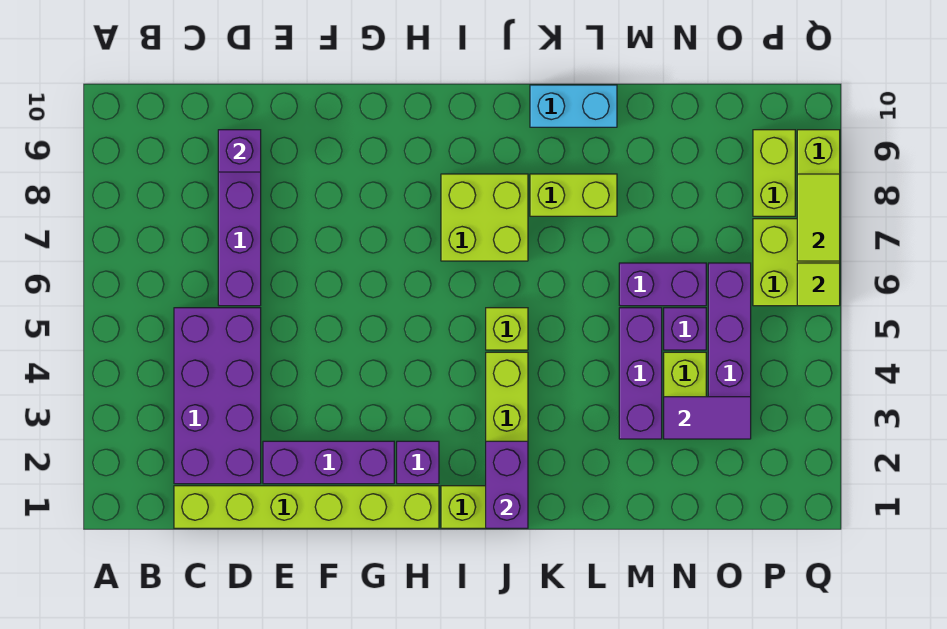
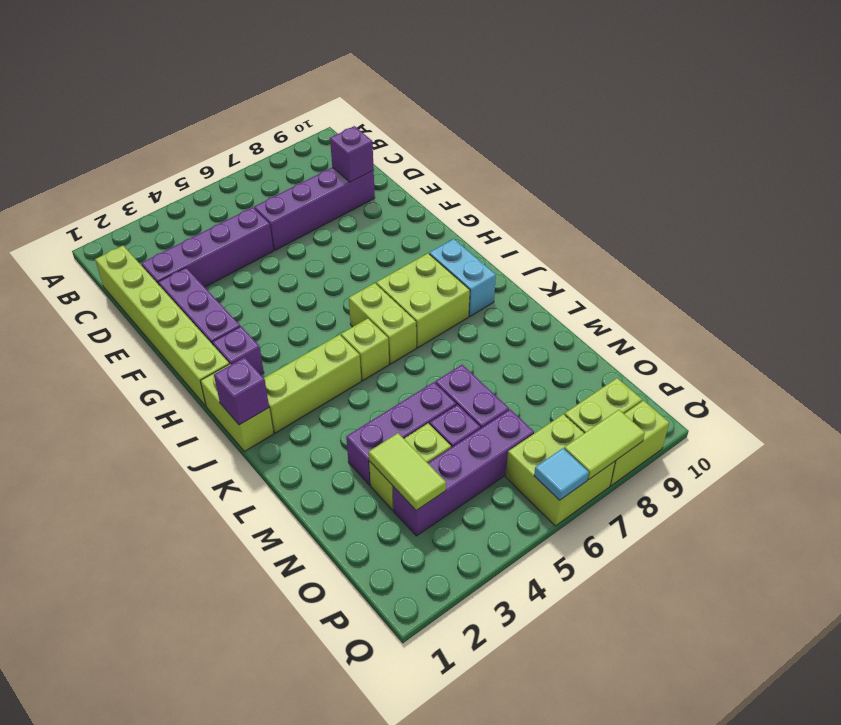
purple 2x4 brick [174,308,261,484] -> purple 1x4 brick [141,207,273,287]
purple 1x2 brick [486,441,528,528] -> purple 1x1 brick [214,357,269,425]
lime 1x2 brick [530,174,617,216] -> lime 1x2 brick moved to [349,283,416,364]
cyan 1x2 brick [530,85,617,127] -> cyan 1x2 brick moved to [429,239,496,316]
purple 1x2 tile [664,397,751,439] -> lime 1x2 tile [369,433,446,510]
lime 1x1 tile [797,263,840,306] -> cyan 1x1 tile [534,448,589,500]

